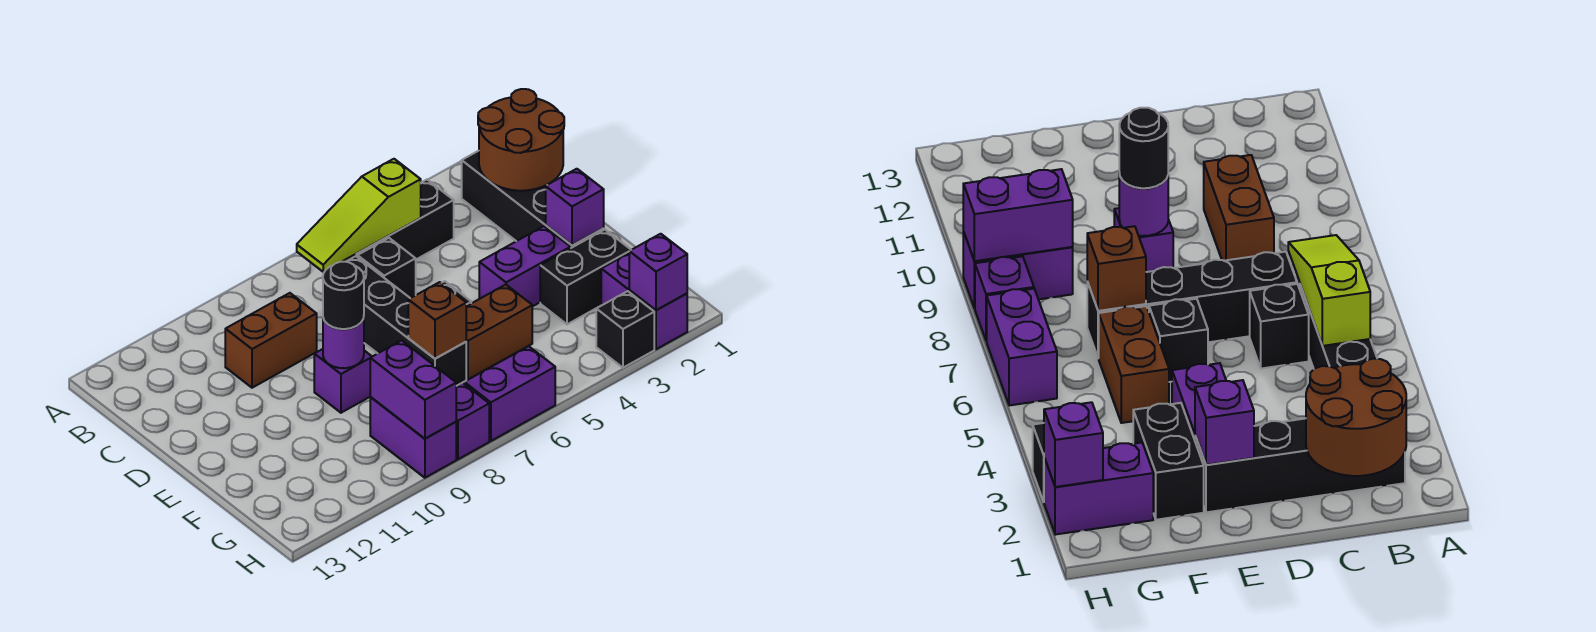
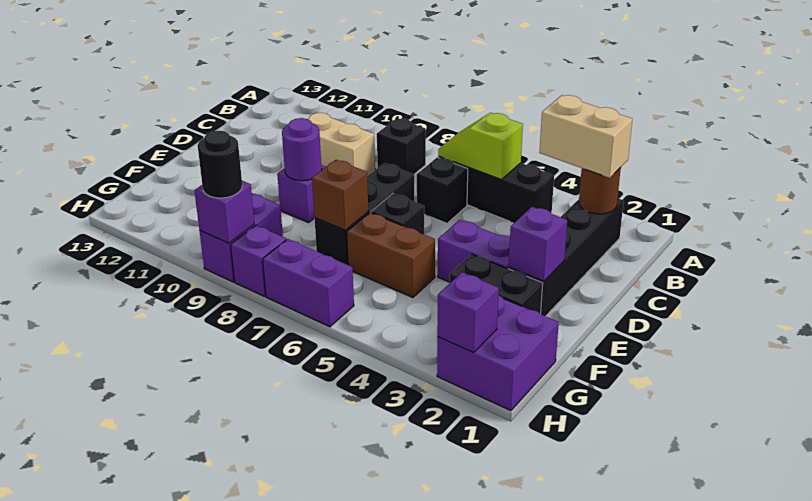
brown 2x2 round brick [478,89,564,191] -> brown 1x1 round brick [579,167,621,214]
none -> tan 1x2 brick [539,95,632,178]
lime 1x3 slope [297,159,421,272] -> lime 1x2 slope [438,113,523,179]
black 1x4 brick [346,256,466,386] -> black 1x3 brick [315,163,414,265]
brown 1x2 brick [225,293,317,388] -> tan 1x2 brick [308,112,375,176]
black 1x1 round brick [323,262,364,329] -> black 1x1 round brick moved to [198,130,242,198]
purple 1x2 brick [601,253,687,349] -> purple 2x2 brick [437,295,559,411]
purple 1x2 brick [370,340,456,439] -> purple 1x1 brick [194,181,254,243]
black 1x1 brick [596,291,654,368] -> black 1x1 brick moved to [377,118,426,174]

